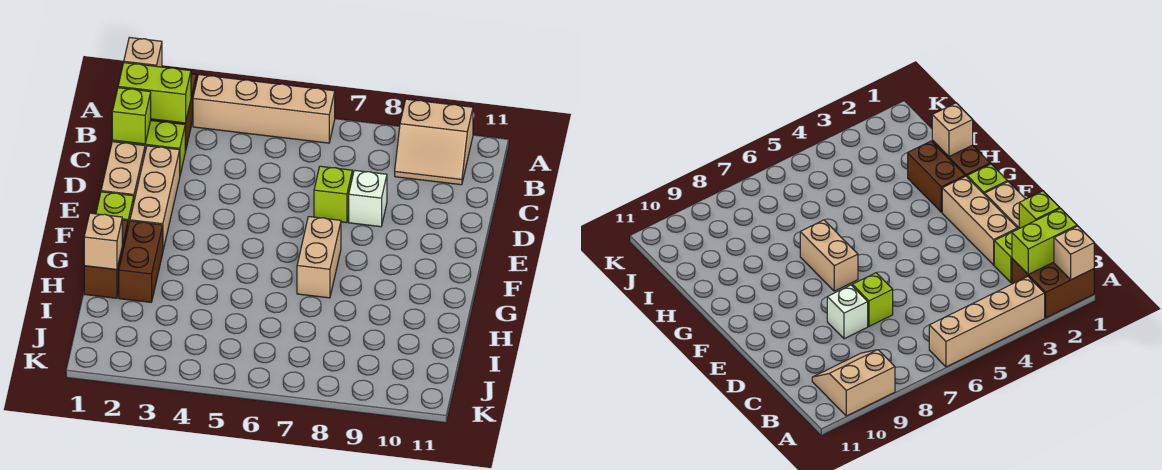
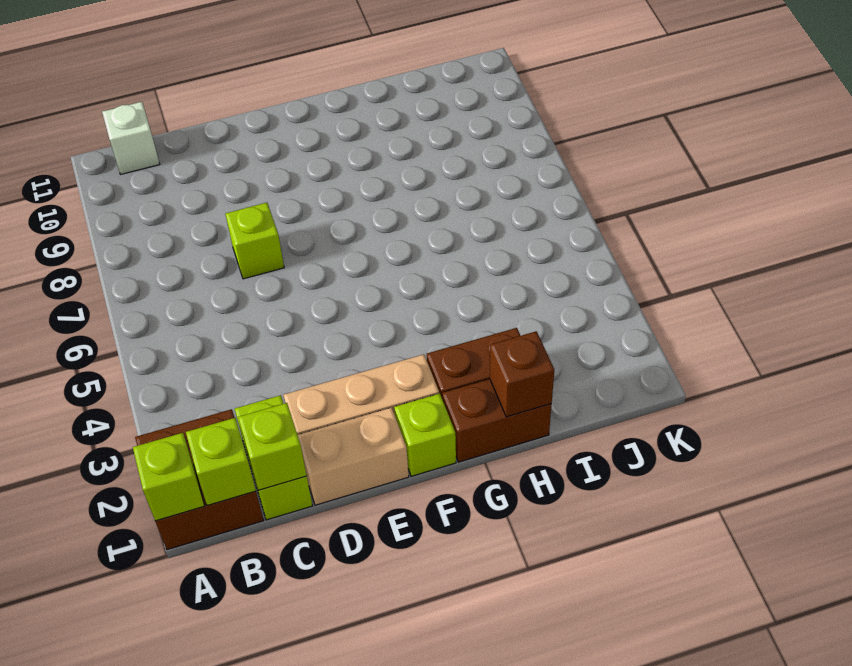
tan 1x1 brick [124,37,162,67] -> lime 1x1 brick [133,433,204,521]
tan 1x4 brick [193,75,335,143] -> none
tan 2x2 slope [395,99,473,185] -> none
lime 1x2 brick [118,63,191,123] -> lime 1x1 brick [186,418,256,505]
white 1x1 brick [349,170,387,227] -> white 1x1 brick moved to [102,102,160,174]
tan 1x2 brick [297,217,341,298] -> none
tan 1x1 brick [84,213,122,270] -> brown 1x1 brick [490,331,554,417]

